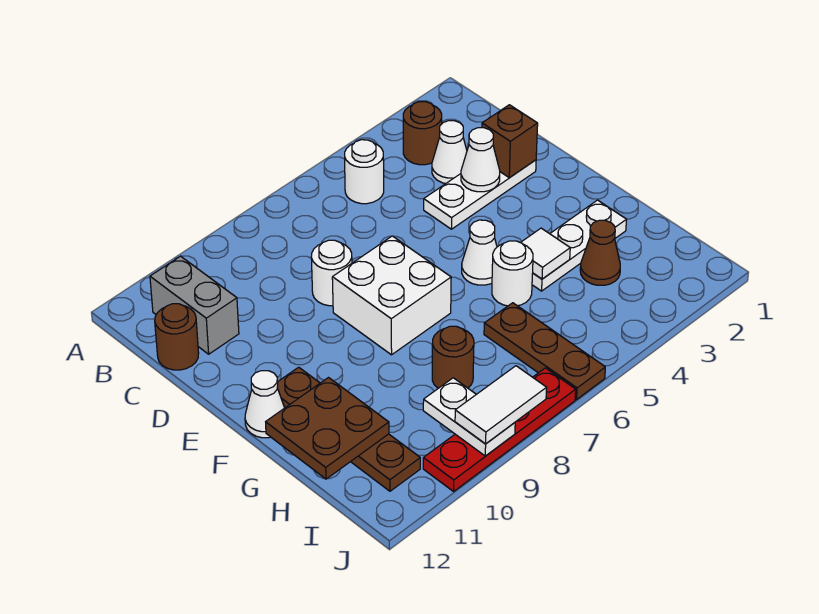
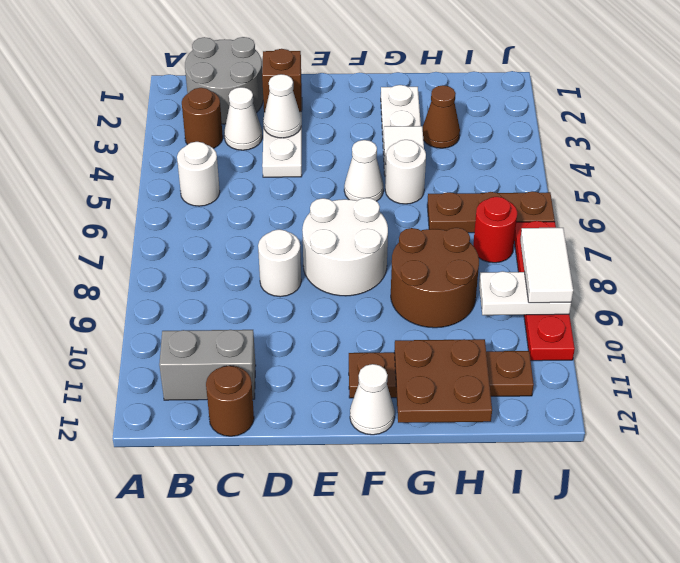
none -> grey 2x2 round brick [185,37,263,124]
white 2x2 brick [332,236,451,355] -> white 2x2 round brick [302,198,388,296]
brown 1x1 round brick [432,326,474,388] -> brown 2x2 round brick [391,228,479,328]
none -> red 1x1 round brick [473,197,517,263]

